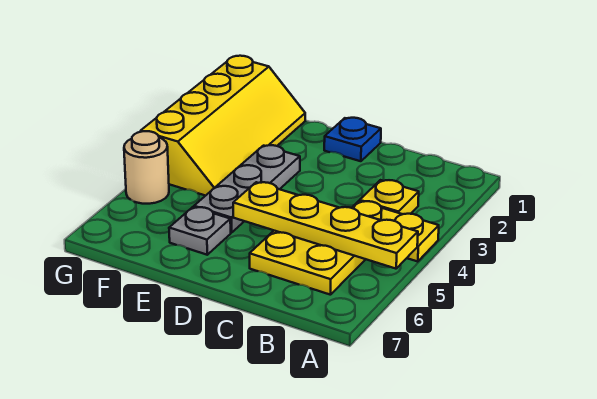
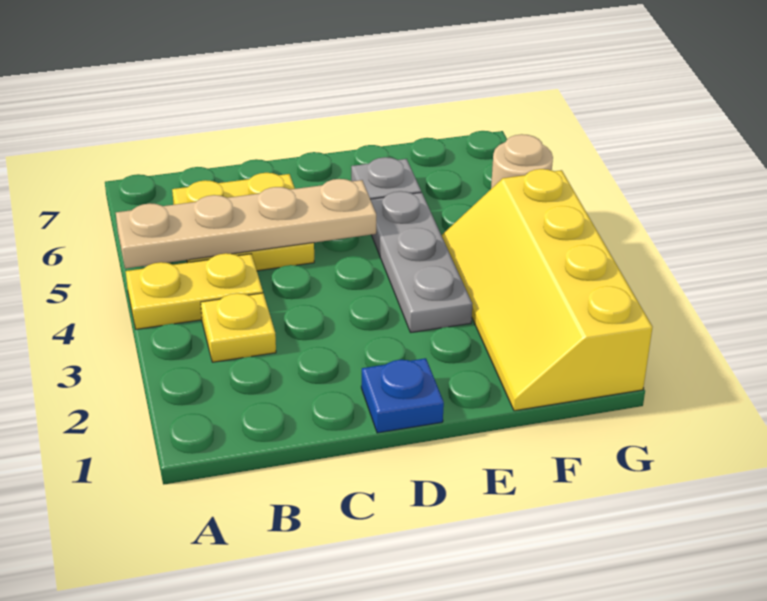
yellow 1x4 plate [233,182,418,269] -> tan 1x4 plate [116,179,376,268]

